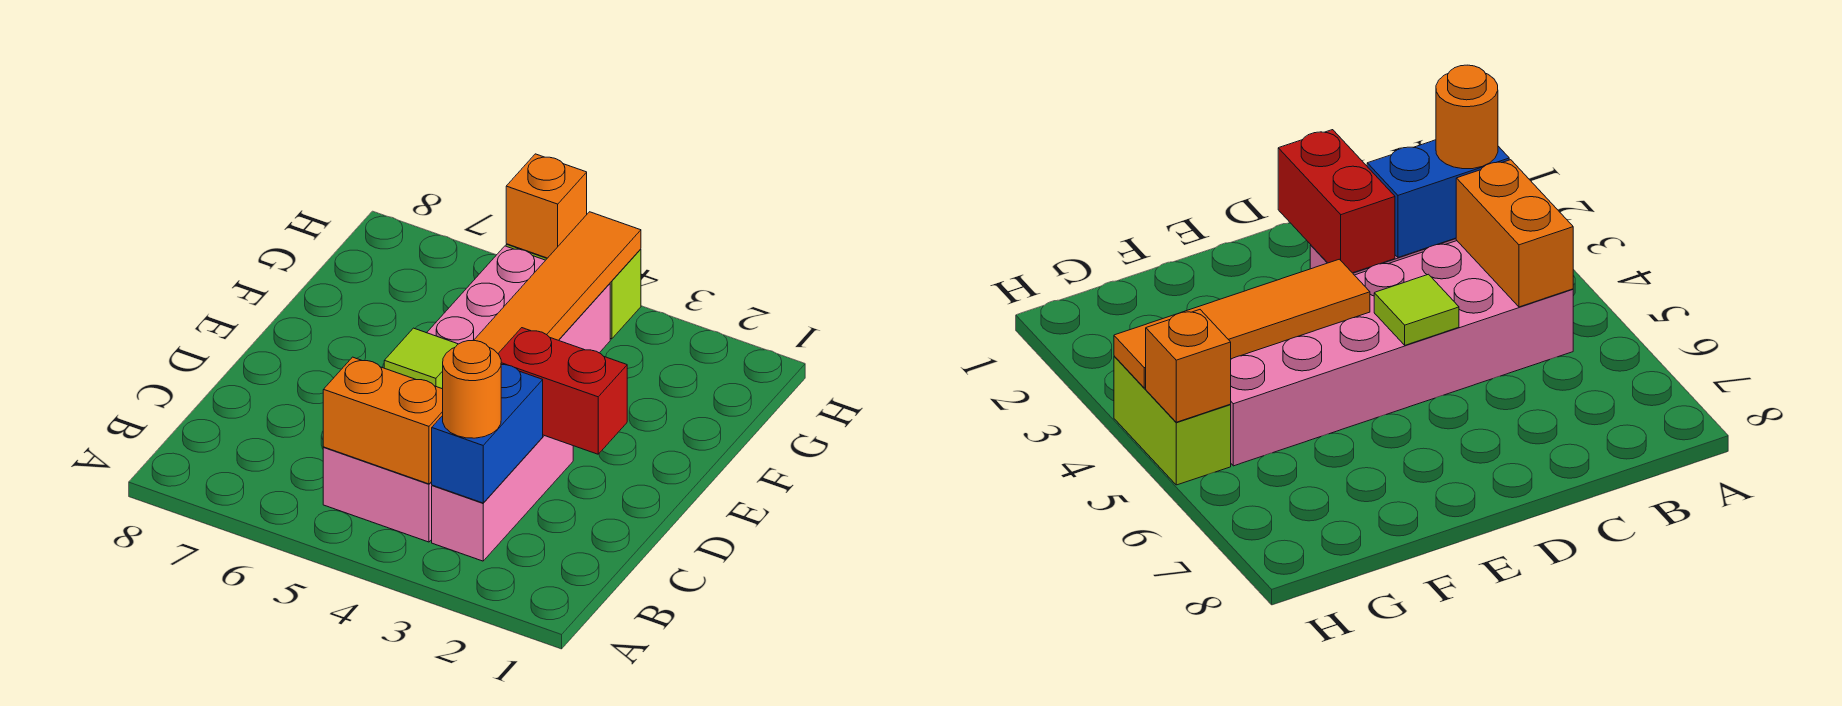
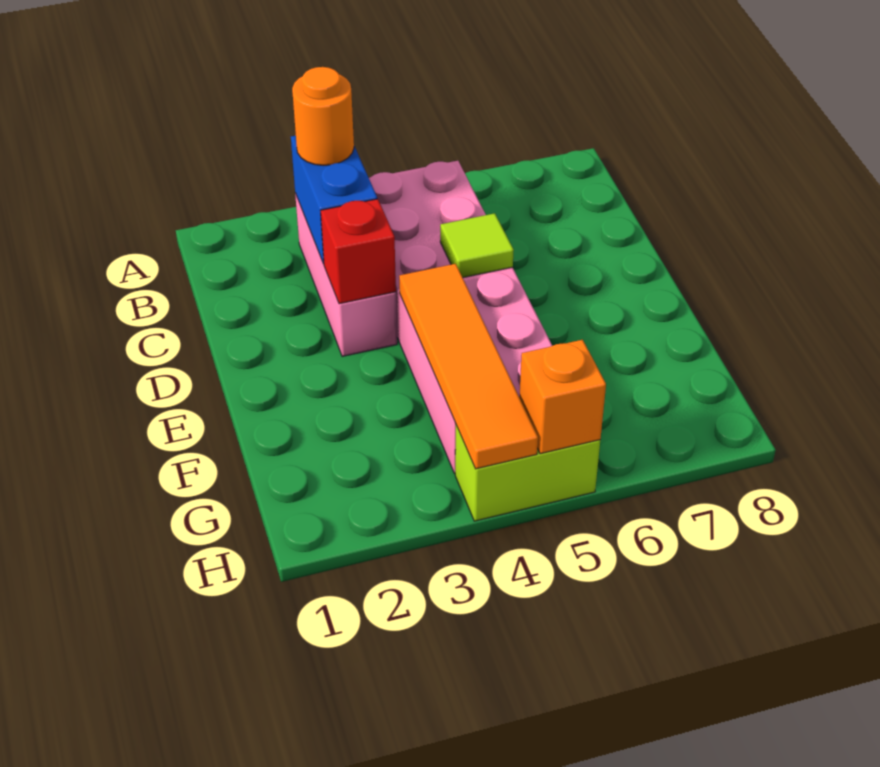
orange 1x2 brick [323,357,443,484] -> none
red 1x2 brick [498,328,627,454] -> red 1x1 brick [321,199,396,304]

